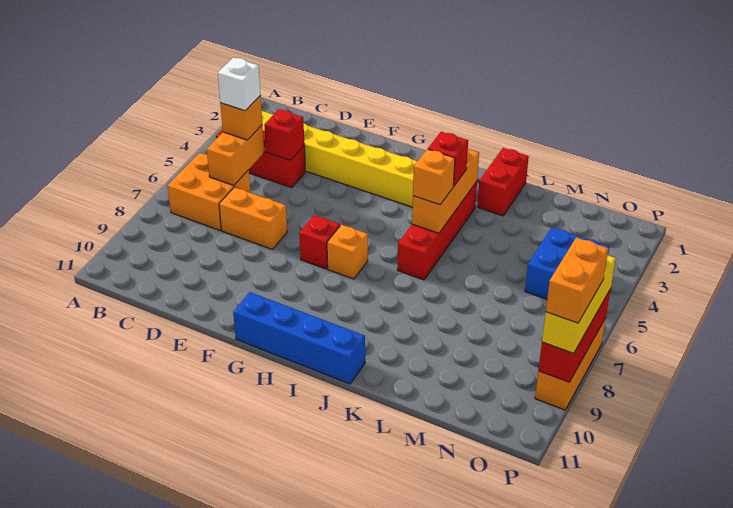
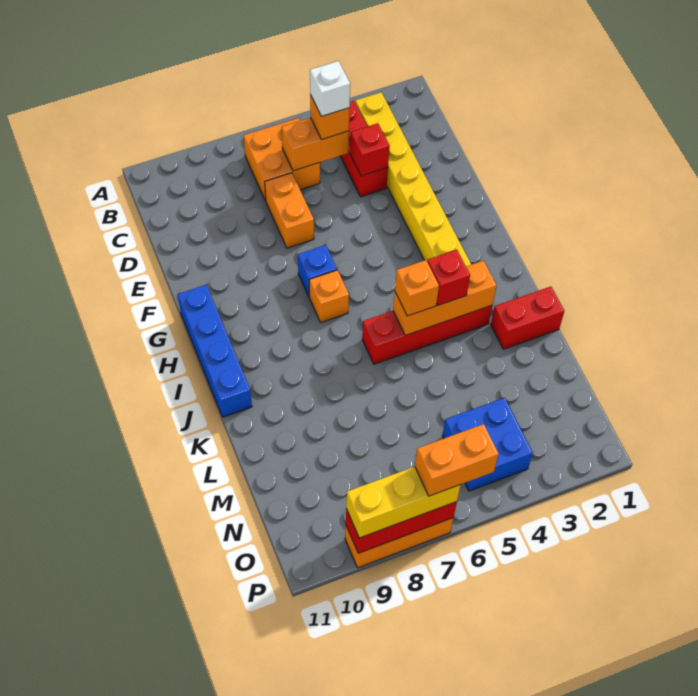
red 1x1 brick [299,215,340,269] -> blue 1x1 brick [298,245,337,297]
orange 1x2 brick [546,237,608,323] -> orange 1x2 brick moved to [415,424,499,496]

